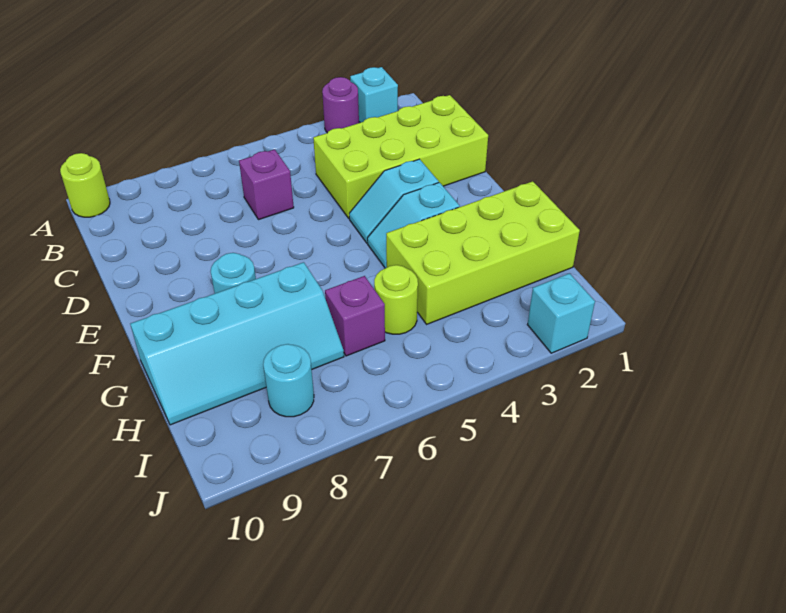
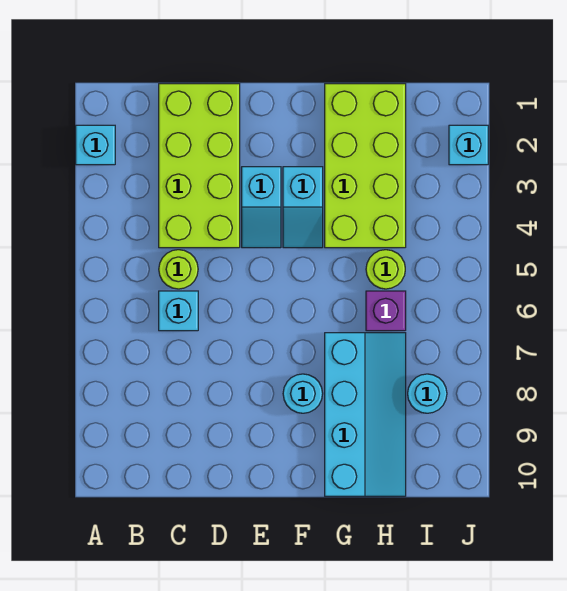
purple 1x1 round brick [322,77,359,133] -> none
lime 1x1 round brick [60,153,110,217] -> lime 1x1 round brick moved to [159,250,198,289]
purple 1x1 brick [239,149,294,220] -> cyan 1x1 brick [159,291,198,331]

